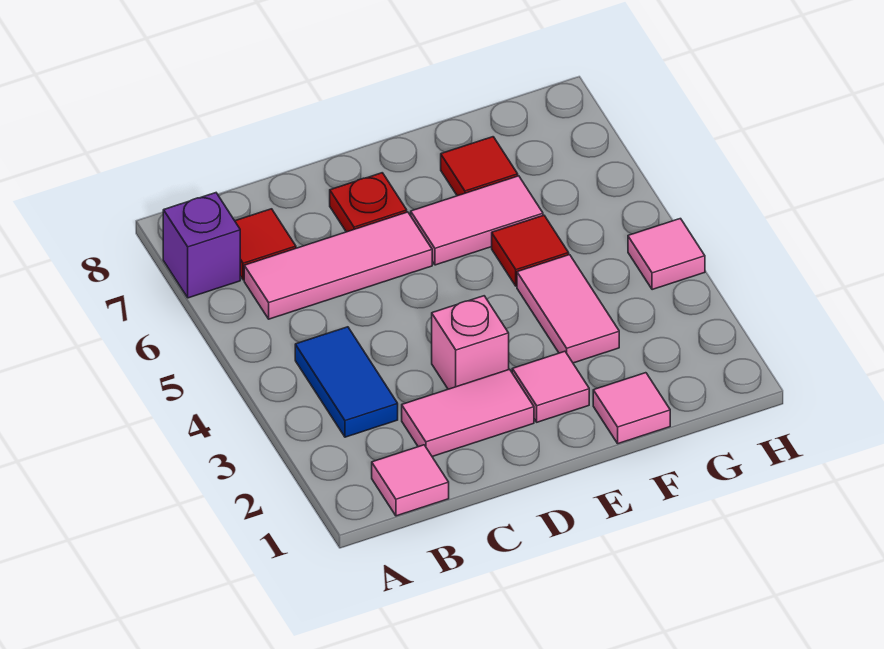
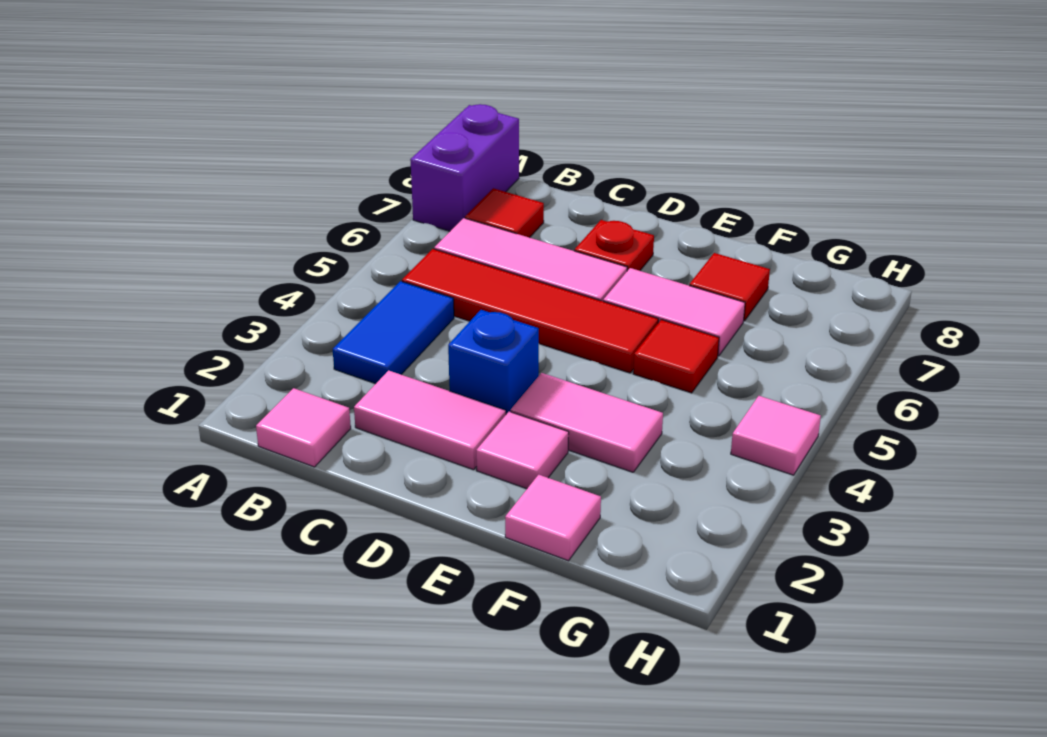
purple 1x1 brick [163,193,240,298] -> purple 1x2 brick [410,104,519,231]
none -> red 1x4 tile [402,249,658,373]
pink 1x1 brick [432,296,509,389] -> blue 1x1 brick [448,310,539,414]
pink 1x2 tile [517,255,619,363] -> pink 1x2 tile turned to [511,373,663,472]

